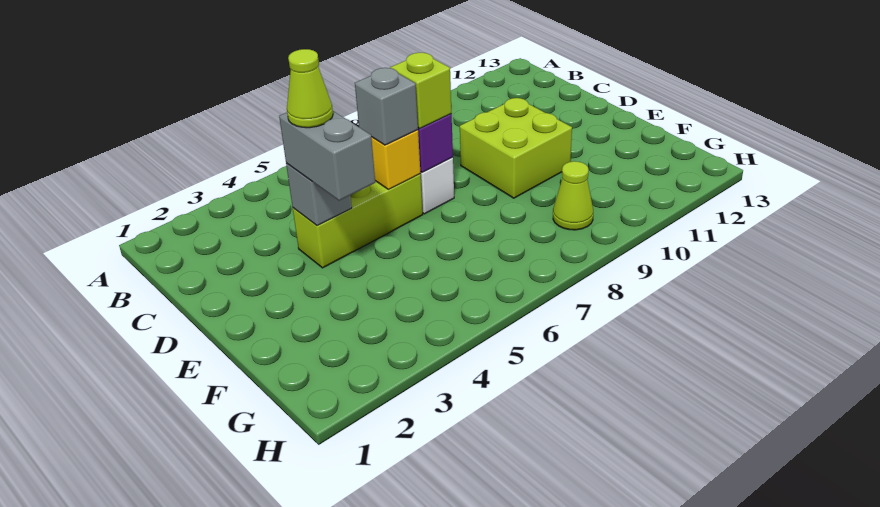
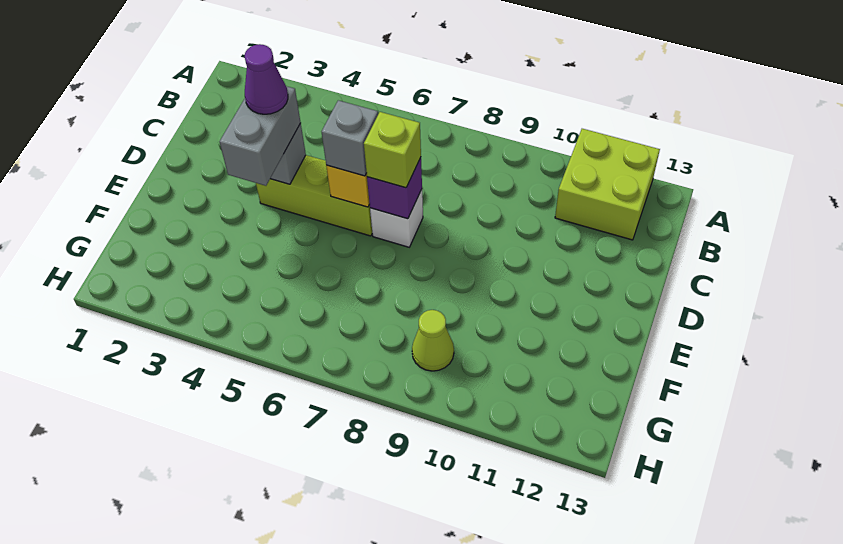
lime 1x1 cone [287,49,333,128] -> purple 1x1 cone [245,44,288,114]
lime 2x2 brick [460,98,572,198] -> lime 2x2 brick moved to [555,129,660,240]

